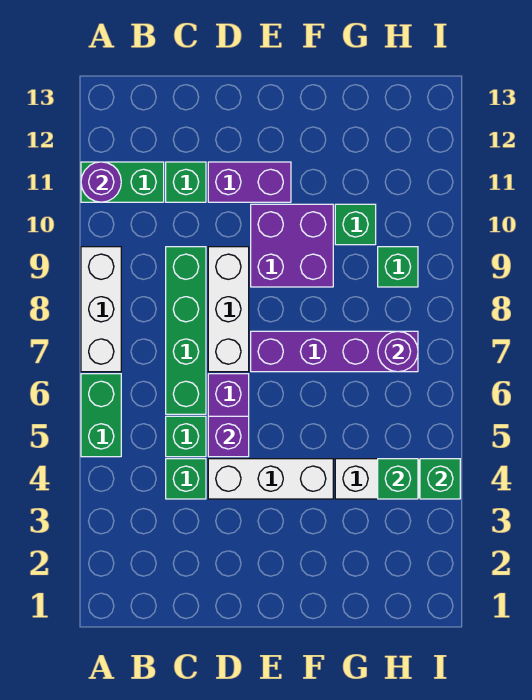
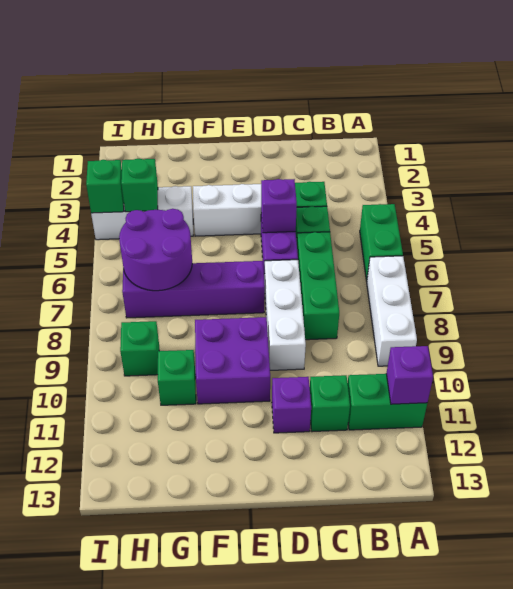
purple 1x1 round brick [81,162,121,202] -> purple 1x1 brick [386,346,433,404]
green 1x4 brick [166,247,206,414] -> green 1x3 brick [297,232,339,340]
purple 1x2 brick [208,162,291,202] -> purple 1x1 brick [272,377,311,433]
purple 1x1 round brick [378,331,418,372] -> purple 2x2 round brick [119,209,192,291]

